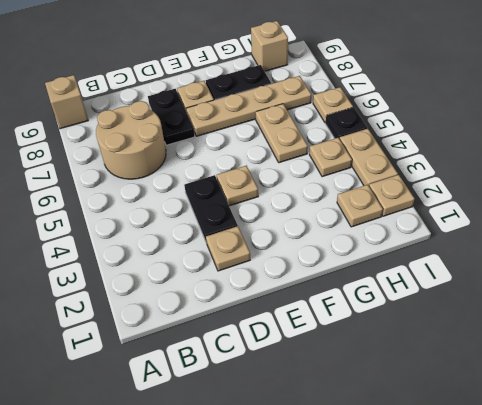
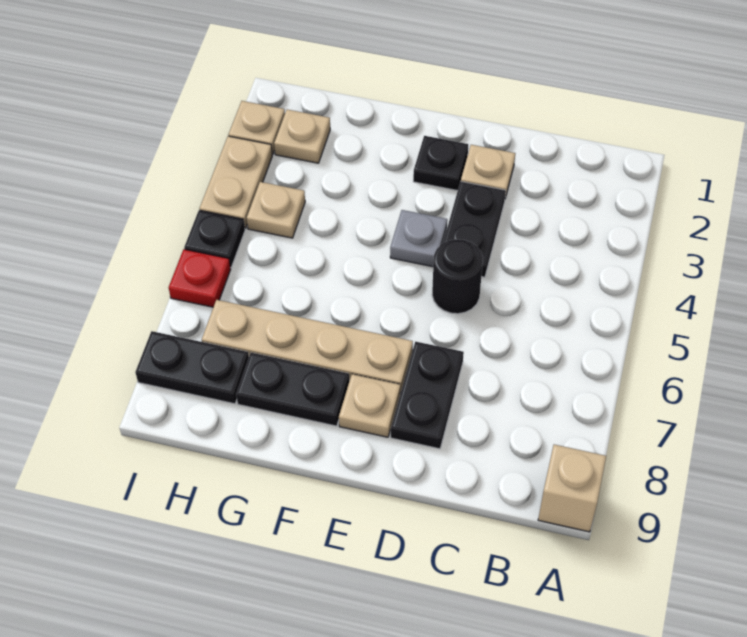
tan 2x2 round brick [96,101,166,179] -> none
none -> black 1x1 round brick [432,239,483,314]
none -> black 1x1 plate [413,136,468,191]
tan 1x1 plate [217,166,258,206] -> grey 1x1 plate [390,210,447,267]
tan 1x2 plate [256,104,308,163] -> none
none -> black 1x2 plate [135,331,249,404]
tan 1x1 brick [251,21,288,71] -> none
tan 1x1 plate [313,87,353,123] -> red 1x1 plate [169,249,231,307]

